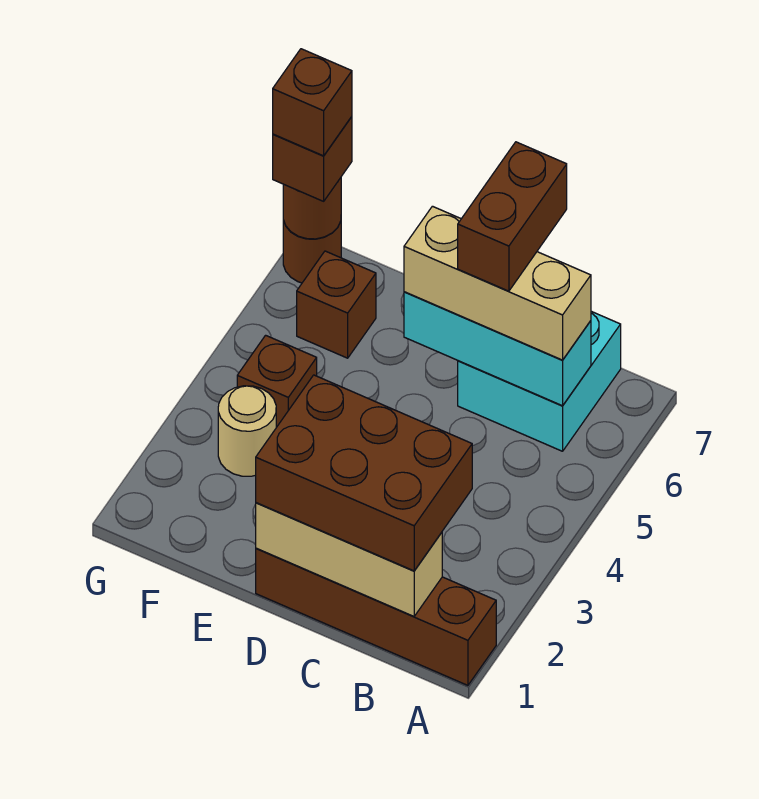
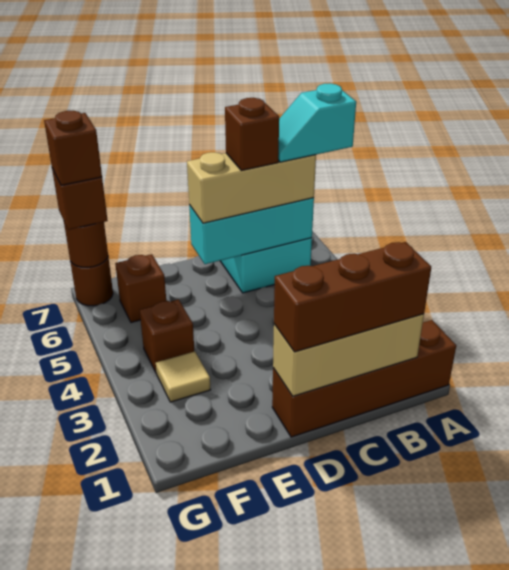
none -> cyan 1x2 slope [278,83,356,162]
brown 2x3 brick [256,375,472,571] -> brown 1x3 brick [274,242,431,352]
brown 1x2 brick [458,142,567,291] -> brown 1x1 brick [225,98,279,170]
tan 1x1 round brick [218,386,276,476] -> tan 1x1 tile [156,351,211,402]

